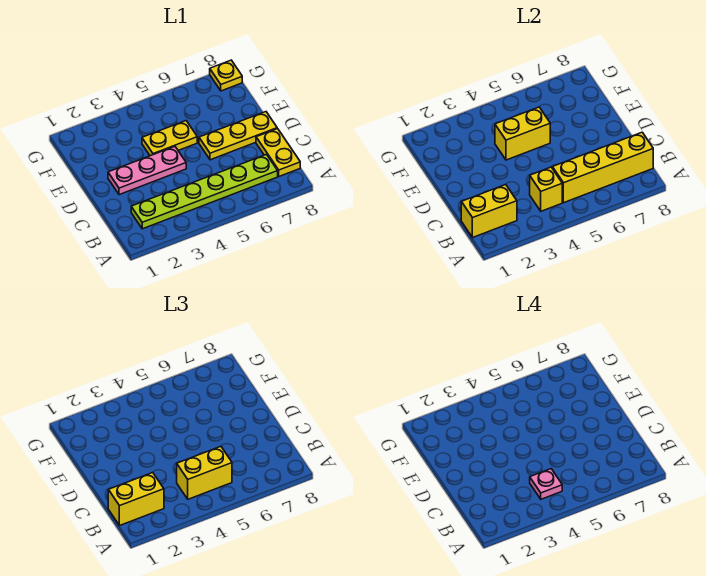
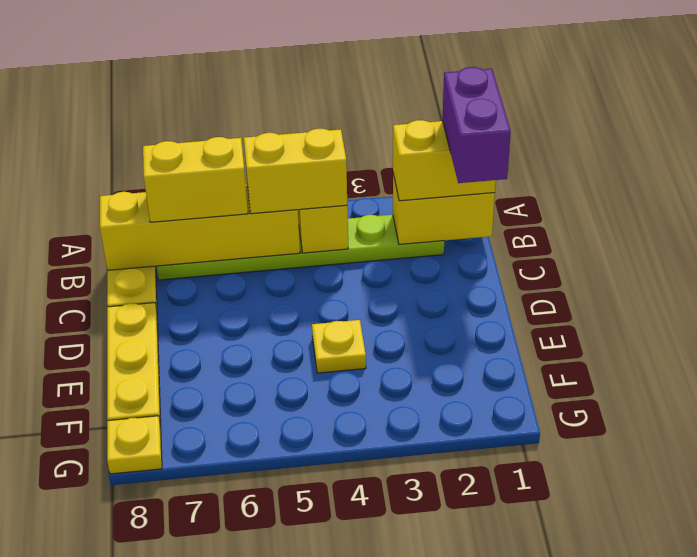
none -> purple 1x2 brick [443,67,511,183]
pink 1x1 plate [530,469,562,499] -> none
pink 1x3 plate [108,147,186,195] -> none
yellow 1x3 plate [199,112,277,160] -> yellow 1x3 plate turned to [107,303,161,427]
yellow 1x2 plate [142,121,197,156] -> yellow 1x1 plate [312,320,366,373]
yellow 1x2 brick [495,107,550,160] -> yellow 1x2 brick moved to [143,137,248,222]

